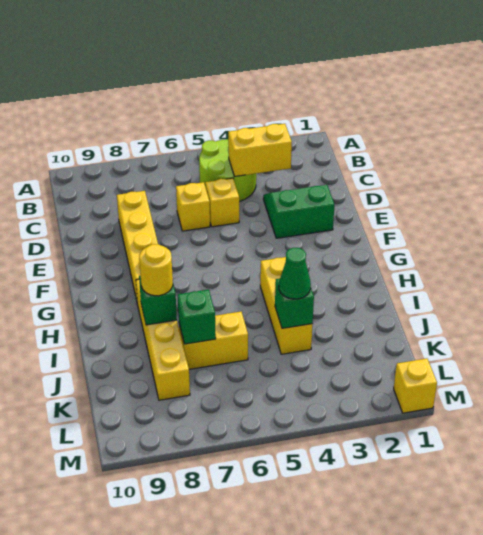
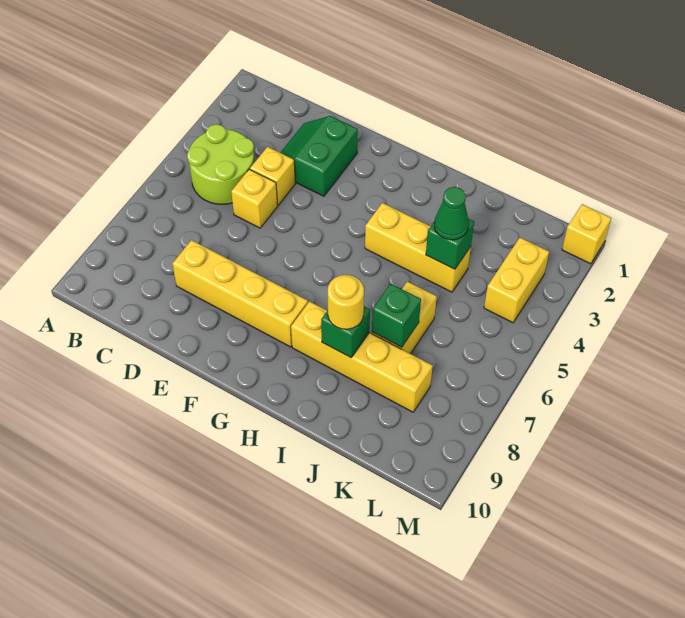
yellow 1x2 brick [228,124,292,177] -> yellow 1x2 brick moved to [484,238,549,323]
yellow 1x1 brick [176,182,210,231] -> yellow 1x1 brick moved to [250,147,295,205]

